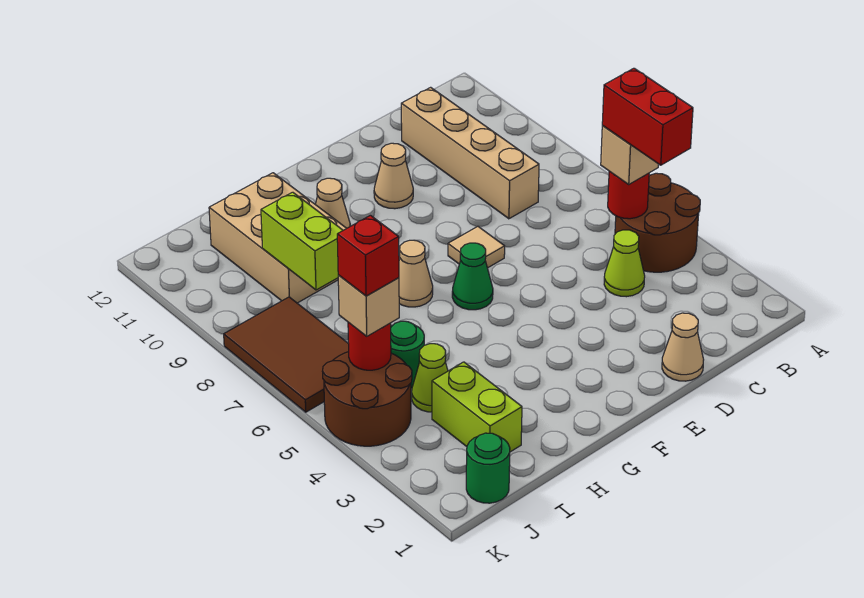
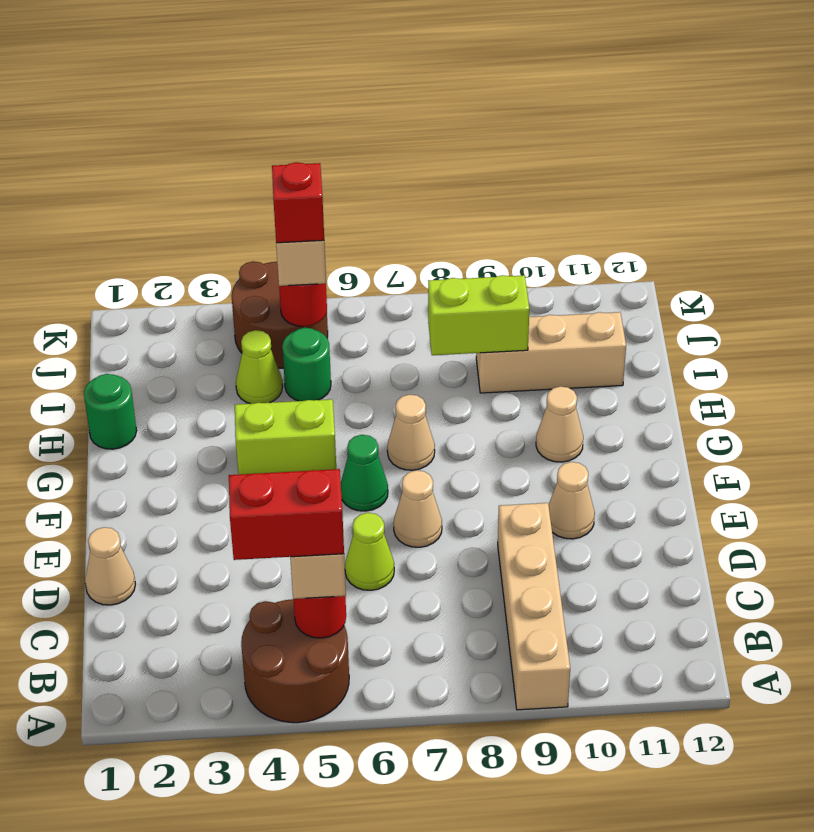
lime 1x1 cone [604,230,645,297] -> lime 1x1 cone moved to [345,513,394,590]
tan 1x4 brick [401,87,539,219] -> tan 1x4 brick turned to [498,503,570,710]
tan 1x1 tile [448,226,505,268] -> tan 1x1 cone [394,470,442,547]
tan 2x3 brick [209,173,346,303] -> tan 1x3 brick [476,312,626,393]
lime 1x2 brick [432,362,522,452] -> lime 1x2 brick moved to [235,399,336,475]
green 1x1 round brick [466,433,510,503] -> green 1x1 round brick moved to [84,374,137,449]
brown 2x3 tile [224,297,349,412] -> none

